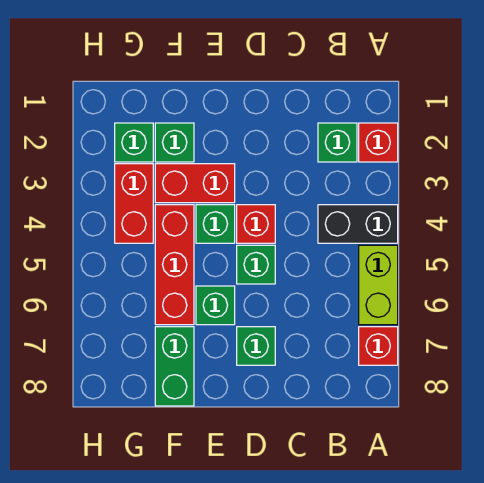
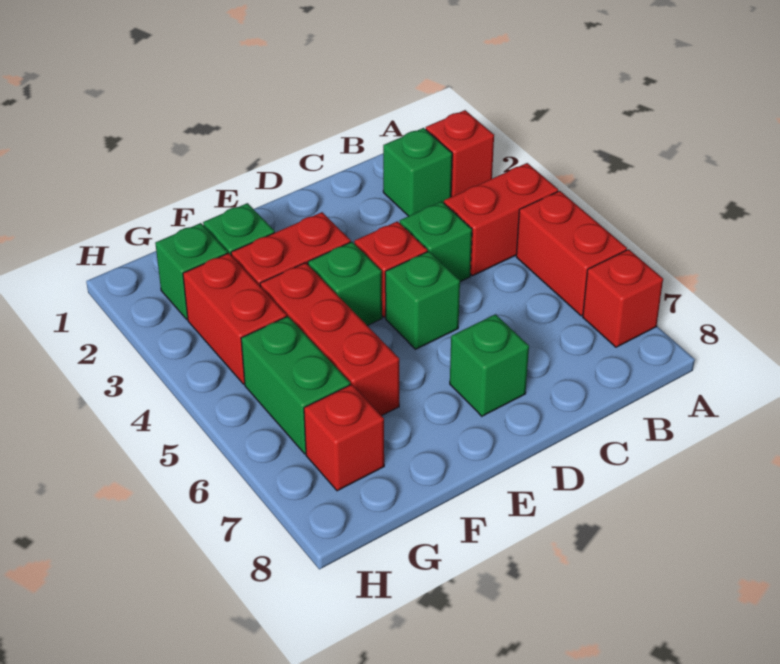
black 1x2 brick [318,205,398,243] -> red 1x2 brick [444,163,558,276]
lime 1x2 brick [359,245,398,325] -> red 1x2 brick [516,191,627,316]
green 1x1 brick [196,286,235,325] -> green 1x1 brick moved to [400,201,472,282]
green 1x2 brick [155,327,194,406] -> green 1x2 brick moved to [241,316,350,454]
none -> red 1x1 brick [304,384,384,491]

